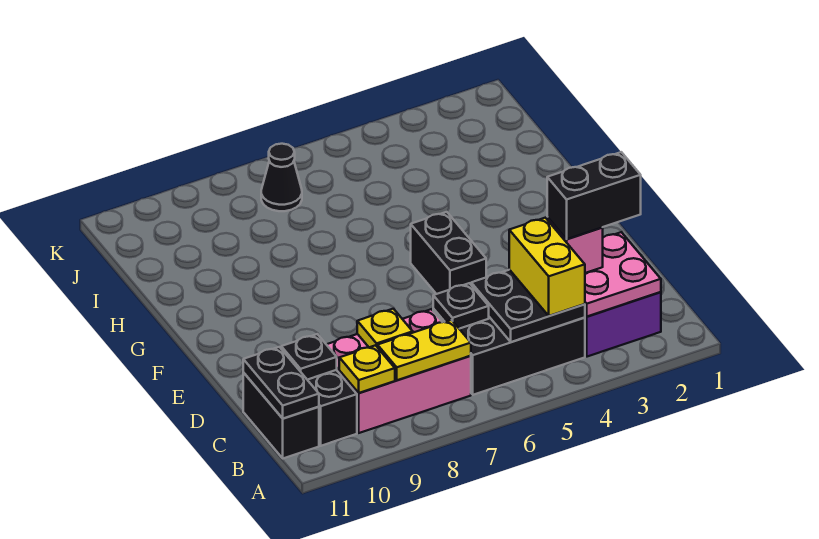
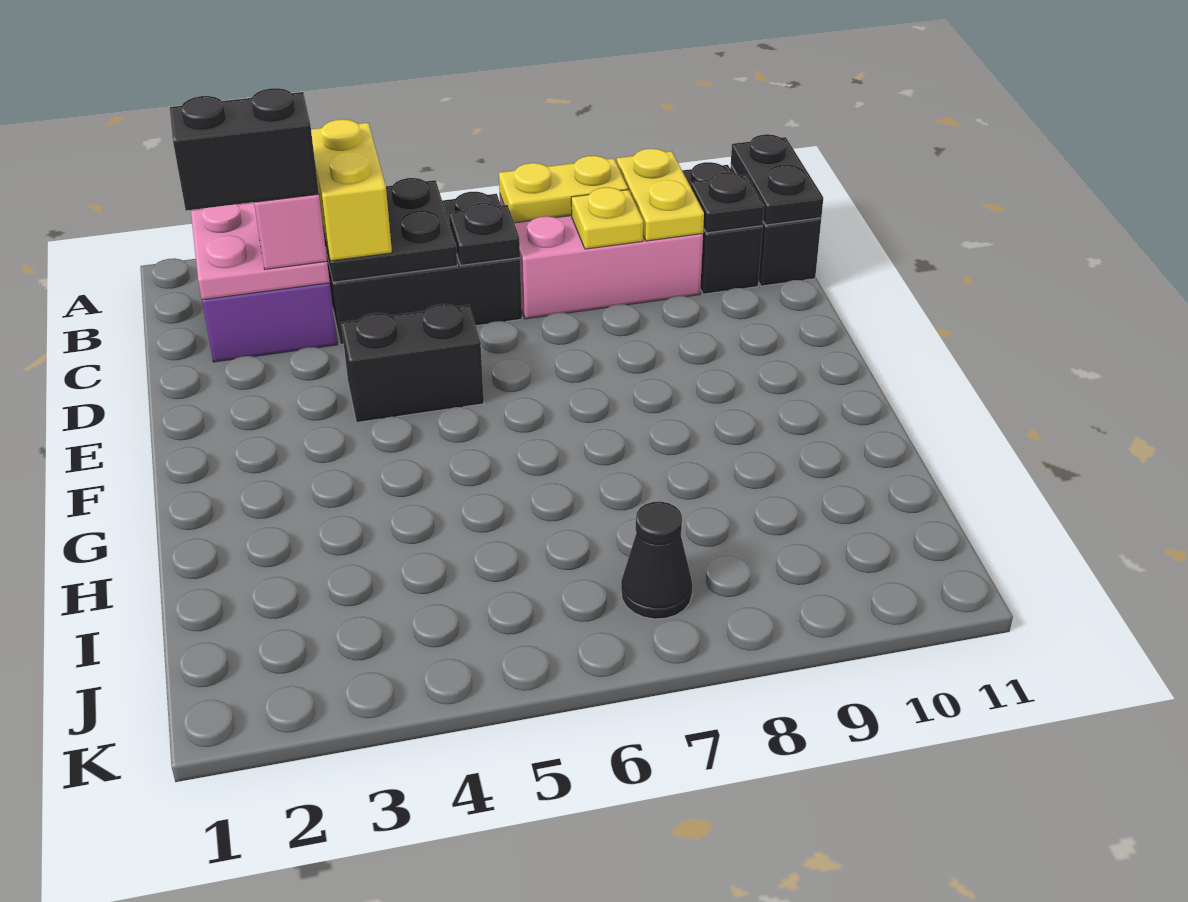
yellow 1x1 plate [339,345,395,393] -> yellow 1x2 plate [617,149,704,241]
black 1x2 brick [411,212,486,294] -> black 1x2 brick turned to [341,304,484,422]

